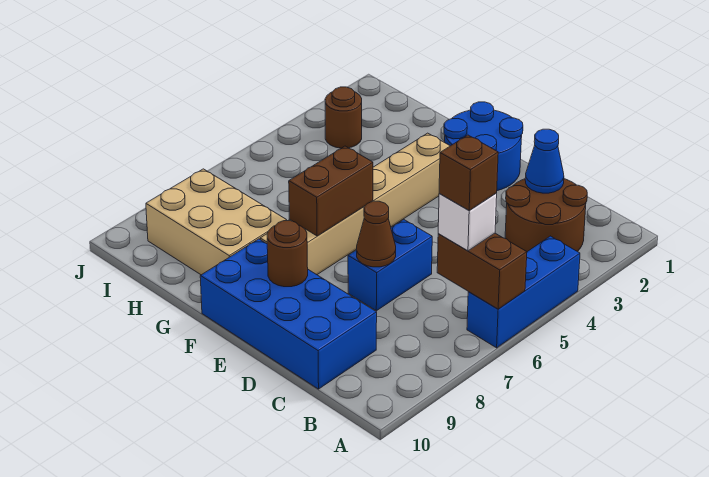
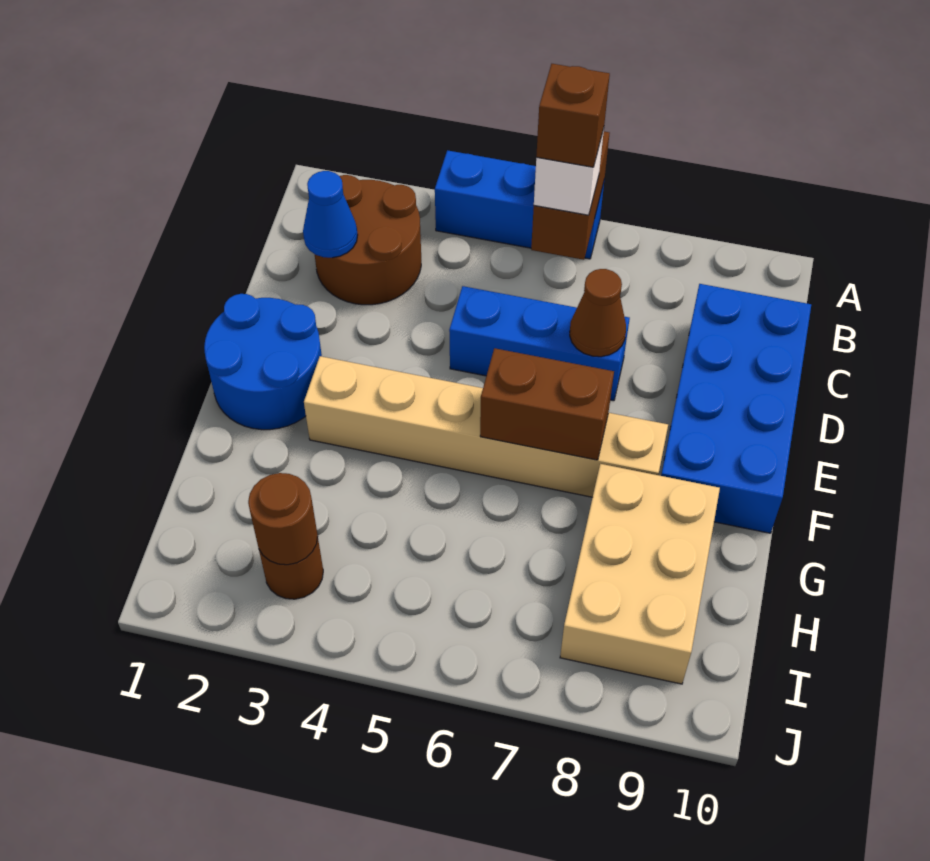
blue 1x2 brick [348,220,432,311] -> blue 1x3 brick [449,286,630,401]
brown 1x1 round brick [267,221,308,287] -> brown 1x1 round brick moved to [248,473,318,565]

